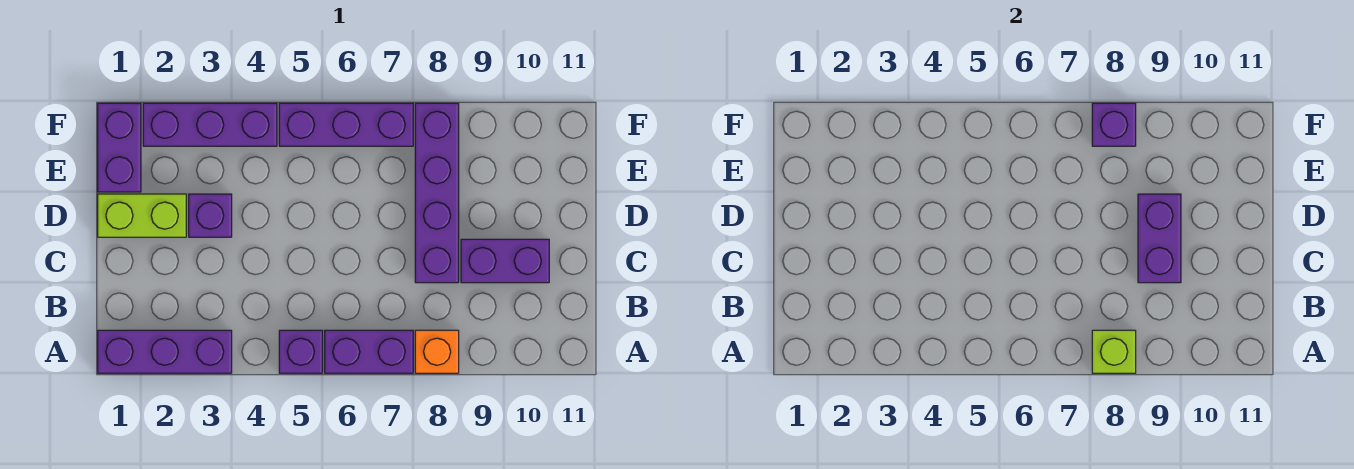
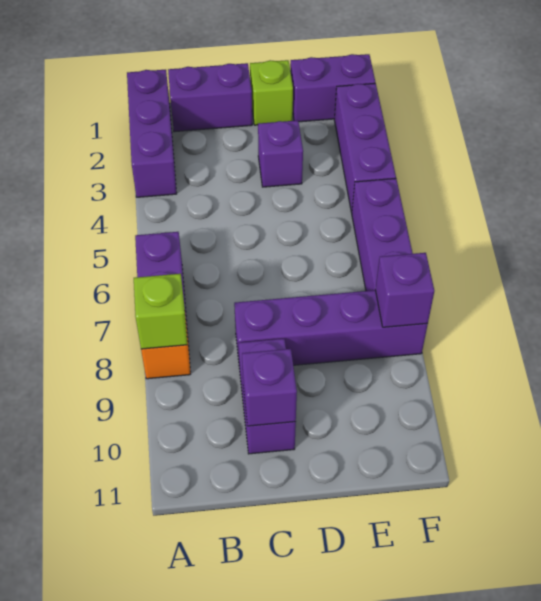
purple 1x1 brick [279,330,323,373] -> purple 1x1 brick moved to [242,349,297,426]
purple 1x2 brick [1138,194,1181,283] -> purple 1x2 brick moved to [168,63,252,132]
lime 1x2 brick [98,194,186,237] -> lime 1x1 brick [250,60,293,125]

